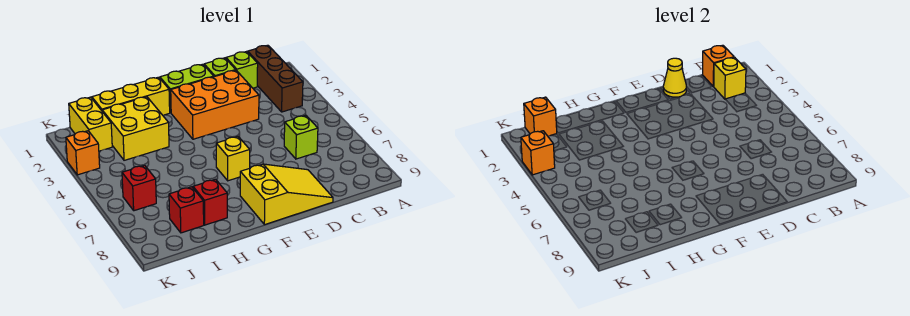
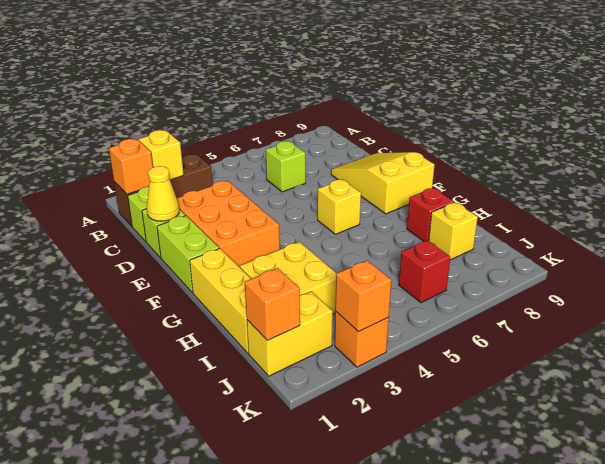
red 1x1 brick [169,187,204,233] -> yellow 1x1 brick [429,202,478,260]

